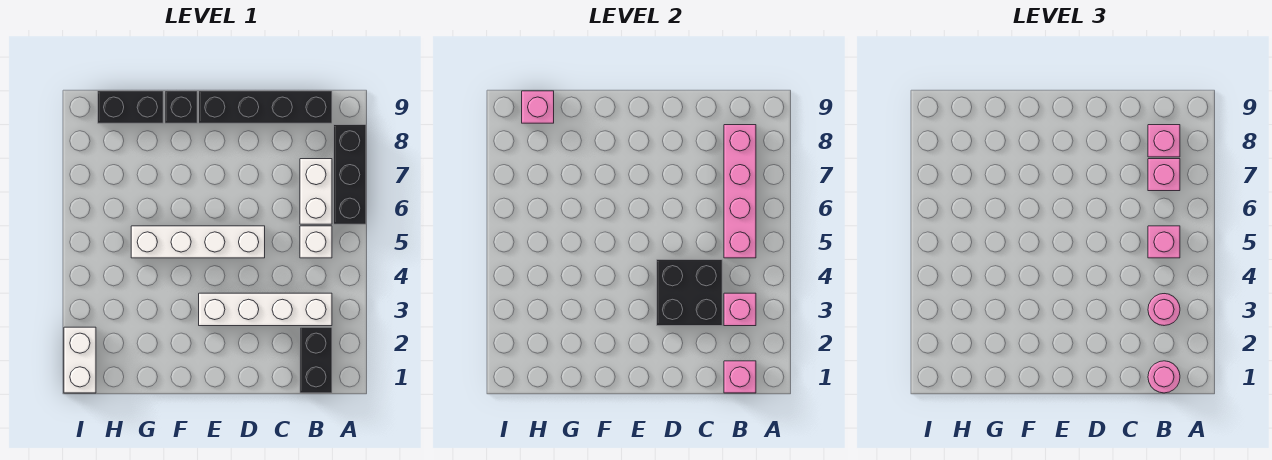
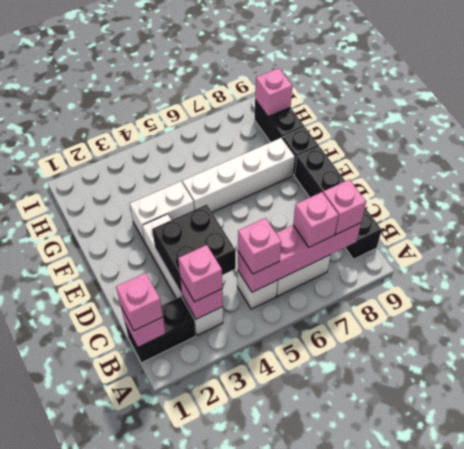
black 1x3 brick [334,125,366,224] -> none
pink 1x1 round brick [1148,361,1180,393] -> pink 1x1 brick [116,273,163,331]
pink 1x1 round brick [1148,294,1180,326] -> pink 1x1 brick [178,245,222,302]
white 1x4 brick [131,226,265,258] -> white 1x4 brick turned to [182,138,295,212]
white 1x2 brick [64,327,96,393] -> white 1x2 brick moved to [130,181,194,242]

